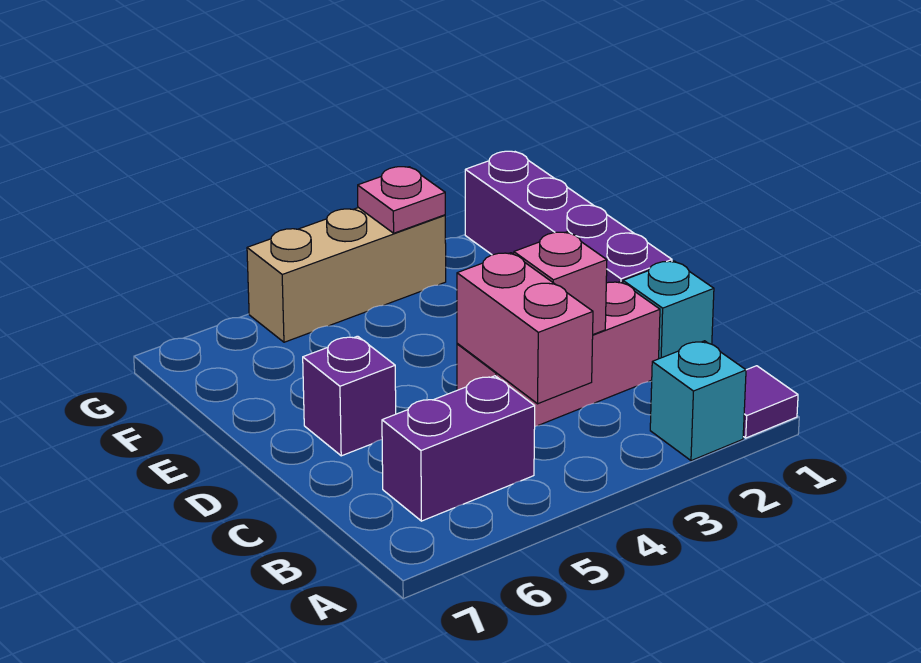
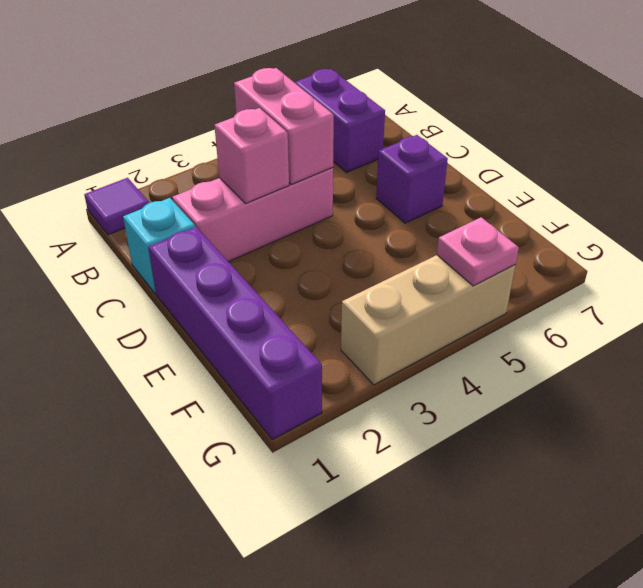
cyan 1x1 brick [650,341,746,461] -> none
purple 1x2 brick [382,376,535,521] -> purple 1x2 brick turned to [294,69,385,173]
pink 1x1 plate [358,167,445,233] -> pink 1x1 plate moved to [437,217,519,286]

